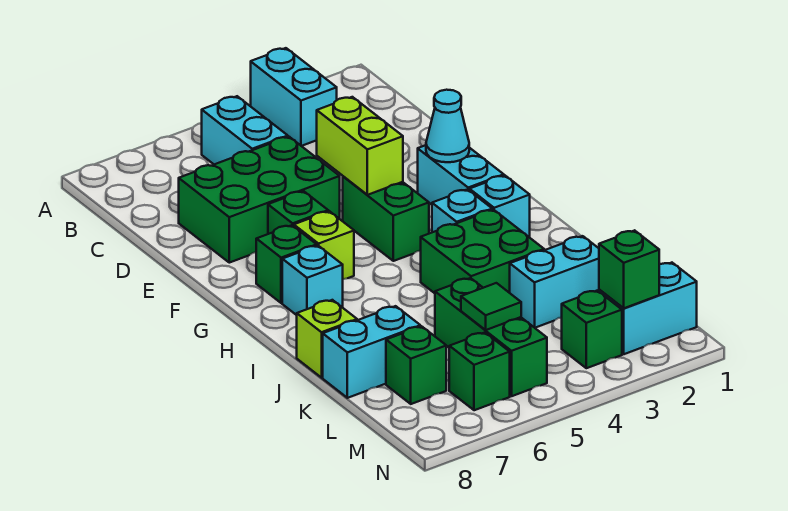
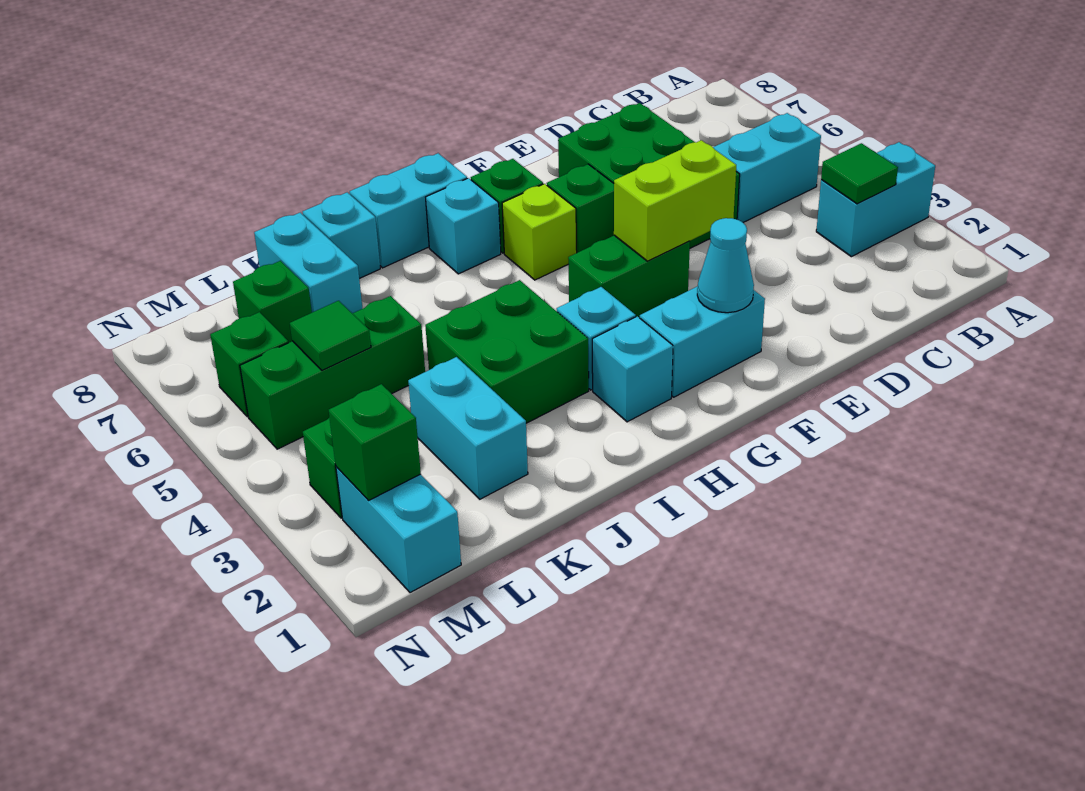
none -> green 1x1 tile [821,143,898,204]
none -> cyan 1x2 brick [350,153,467,268]
lime 1x1 brick [297,300,357,378] -> cyan 1x1 brick [303,192,380,278]

